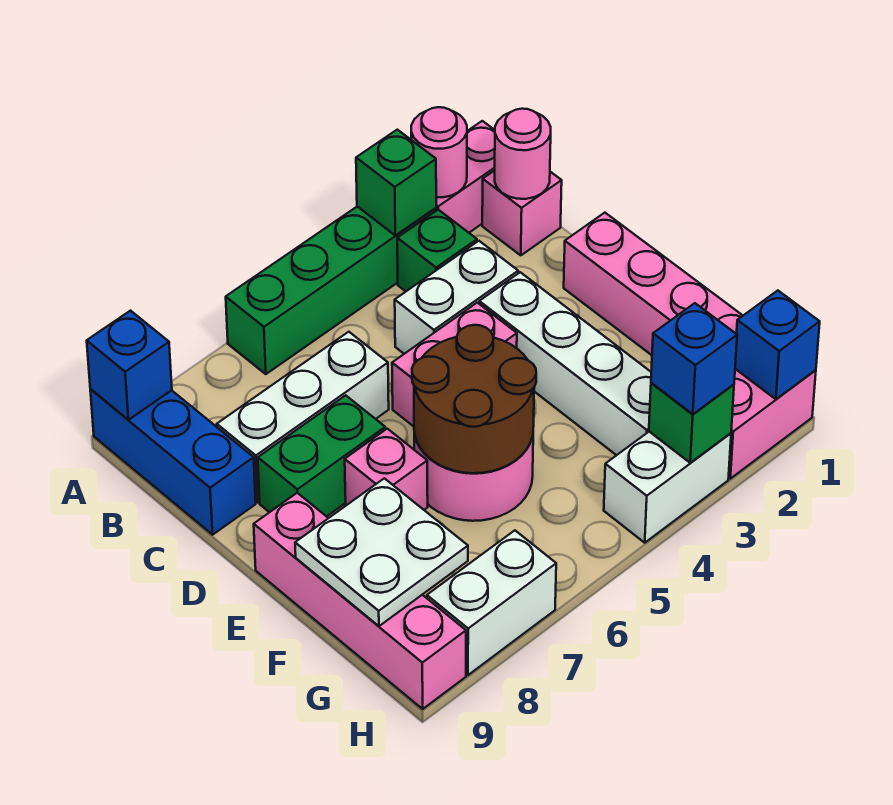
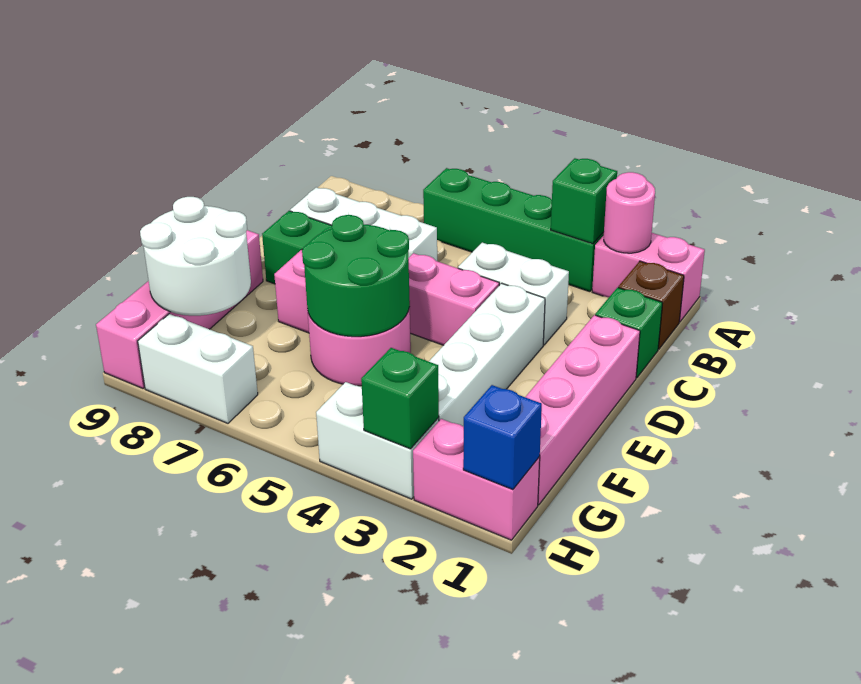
blue 1x3 brick [90,389,256,535] -> none
blue 1x1 brick [87,311,172,420] -> none
pink 1x1 brick [482,171,562,255] -> brown 1x1 brick [618,261,684,349]
pink 1x1 round brick [495,109,551,199] -> none
green 1x1 brick [397,210,477,291] -> green 1x1 brick moved to [595,288,662,378]
brown 2x2 round brick [412,325,536,473] -> green 2x2 round brick [302,215,410,337]
white 2x2 plate [295,478,468,626] -> white 2x2 round brick [140,197,251,316]
blue 1x1 brick [651,303,737,414] -> none

